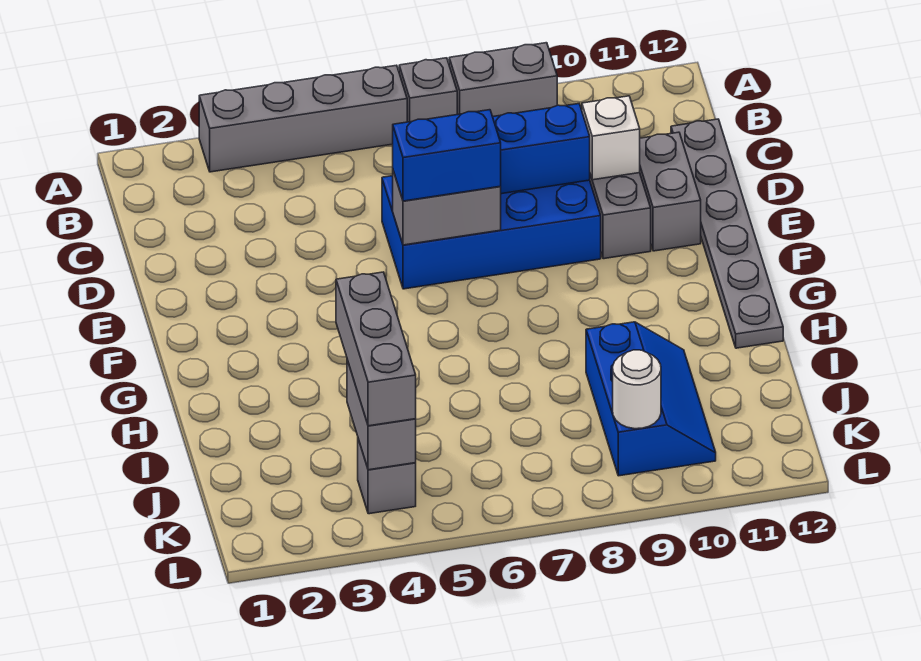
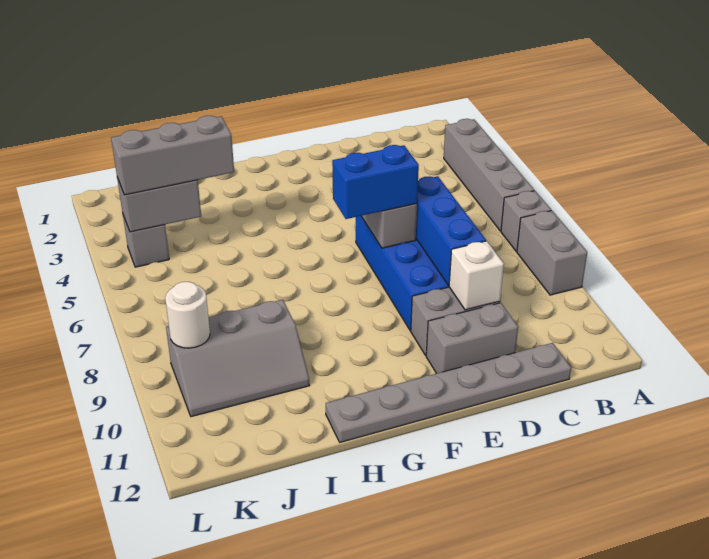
blue 1x2 brick [393,110,501,201] -> blue 1x2 brick turned to [332,145,419,219]
blue 2x3 slope [586,322,716,476] -> grey 2x3 slope [166,300,310,417]

